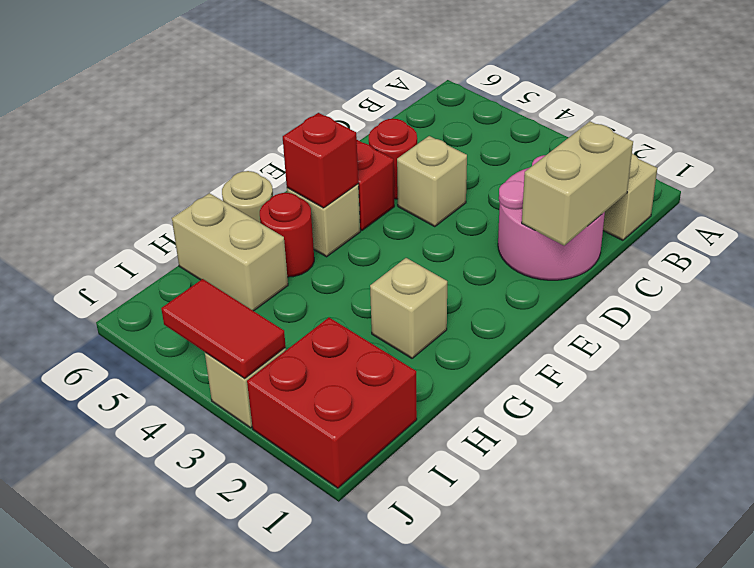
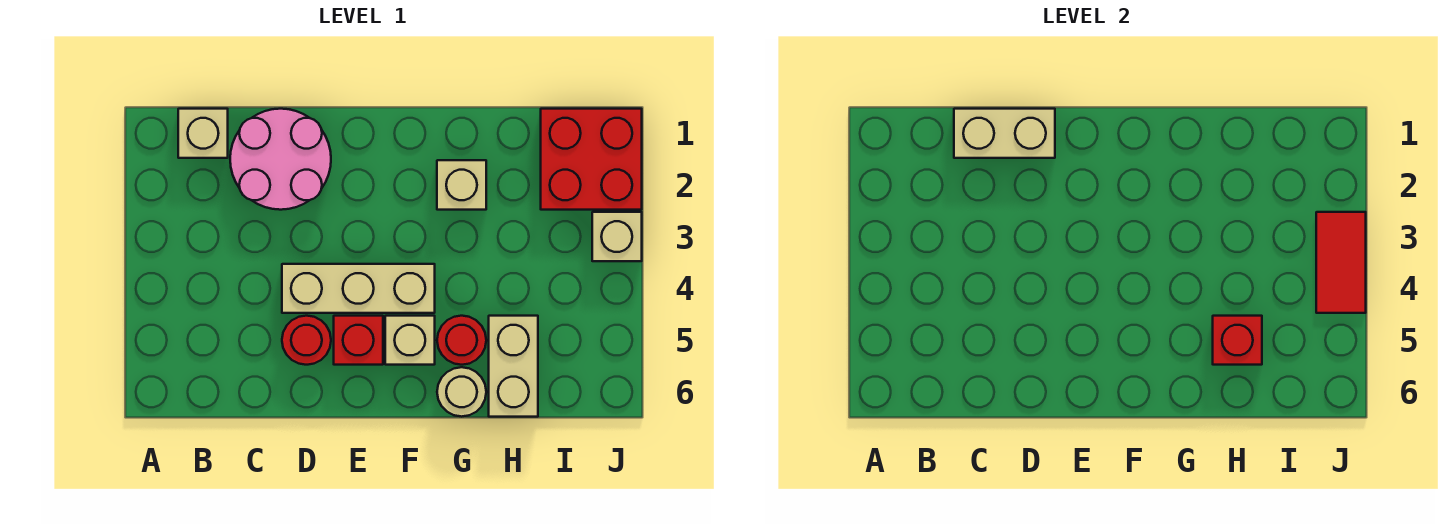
tan 1x1 brick [397,136,467,227] -> tan 1x3 brick [282,264,435,313]
red 1x1 brick [283,113,358,208] -> red 1x1 brick moved to [1213,316,1262,365]

